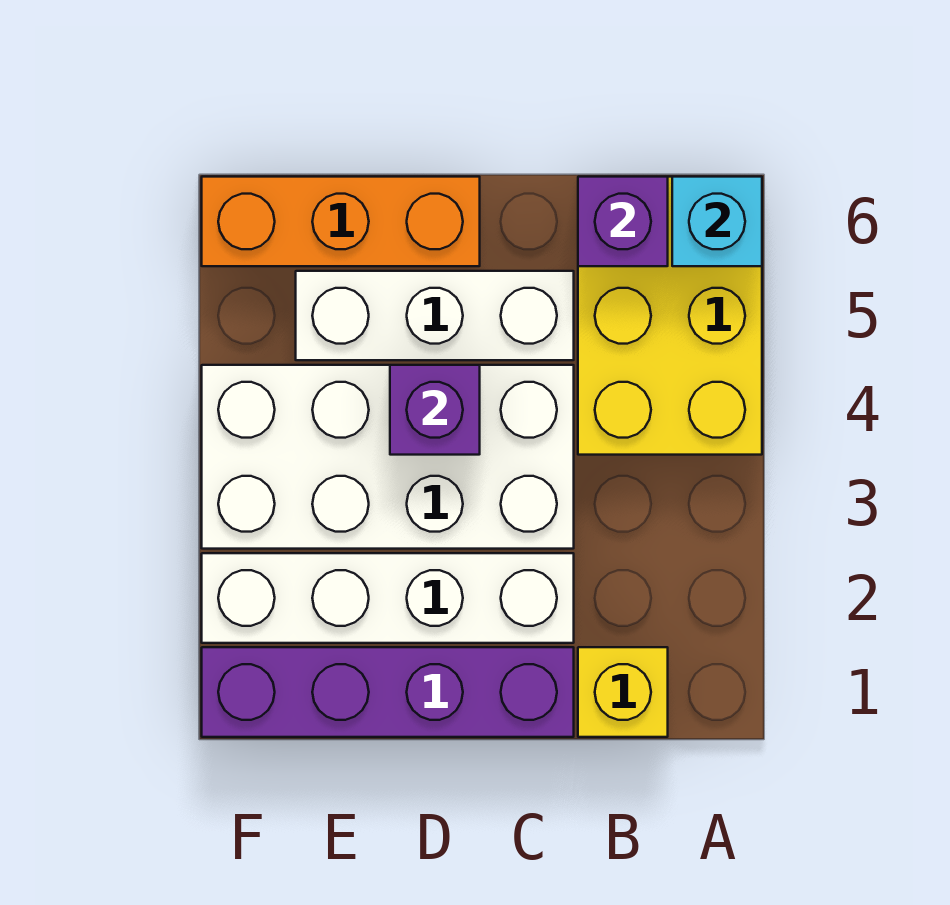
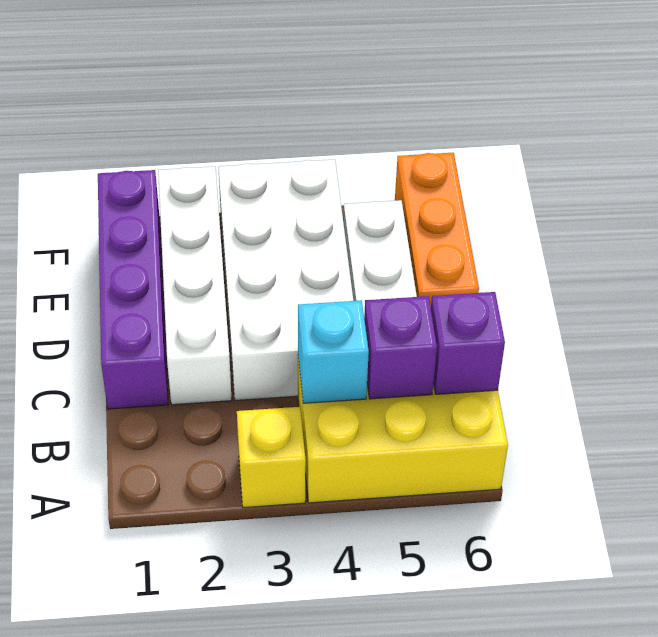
cyan 1x1 brick [672,177,762,266] -> cyan 1x1 brick moved to [298,300,369,403]
yellow 1x1 brick [578,647,668,737] -> yellow 1x1 brick moved to [237,407,306,508]
purple 1x1 brick [390,365,480,455] -> purple 1x1 brick moved to [364,296,437,399]

